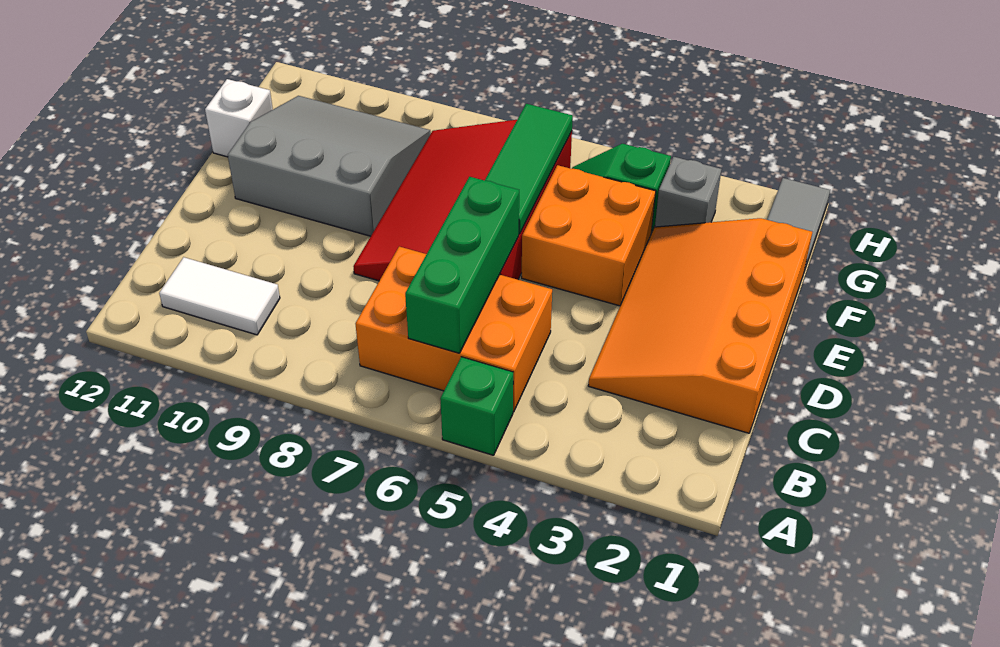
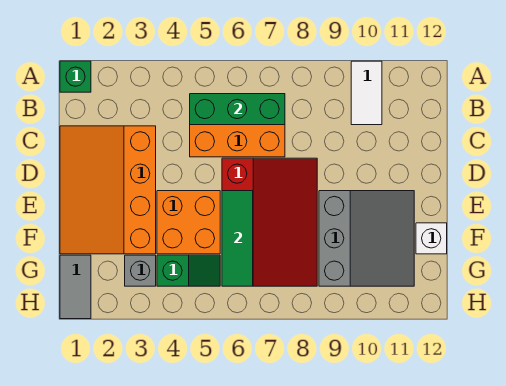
green 1x1 brick [440,357,513,455] -> green 1x1 brick moved to [60,61,91,92]
green 1x3 brick [405,177,519,353] -> green 1x3 brick turned to [190,94,285,125]
white 1x2 tile [159,257,280,335] -> white 1x2 tile turned to [351,61,382,125]
orange 3x4 slope [588,218,812,433] -> orange 3x4 slope turned to [60,126,156,254]
grey 3x3 slope [228,96,431,236] -> grey 3x3 slope turned to [319,191,414,286]

